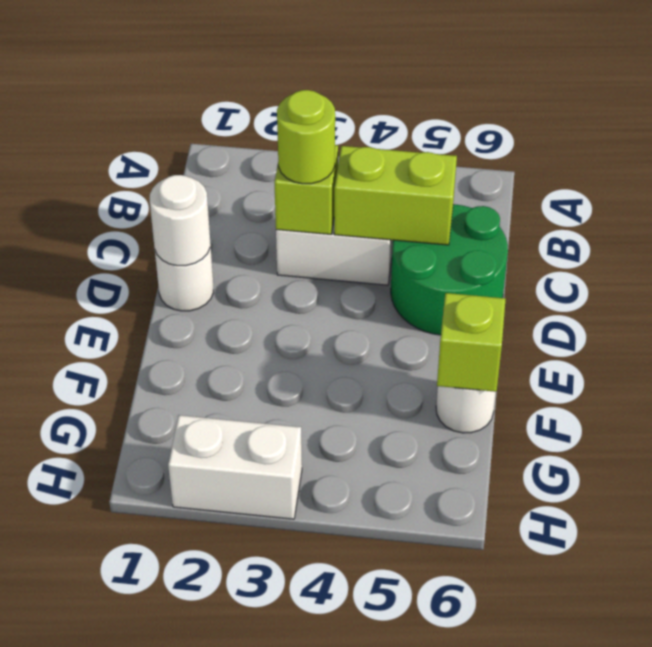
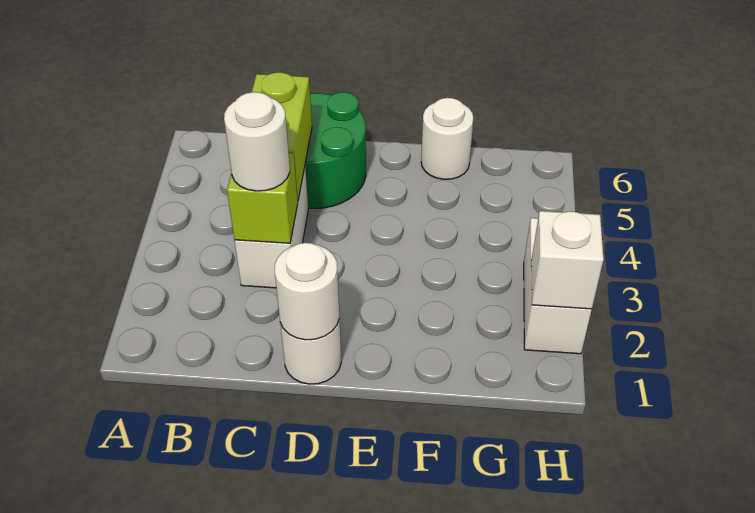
lime 1x1 round brick [277,90,335,184] -> white 1x1 round brick [224,92,290,191]
lime 1x1 brick [437,293,506,392] -> none
none -> white 1x1 brick [531,211,604,309]

